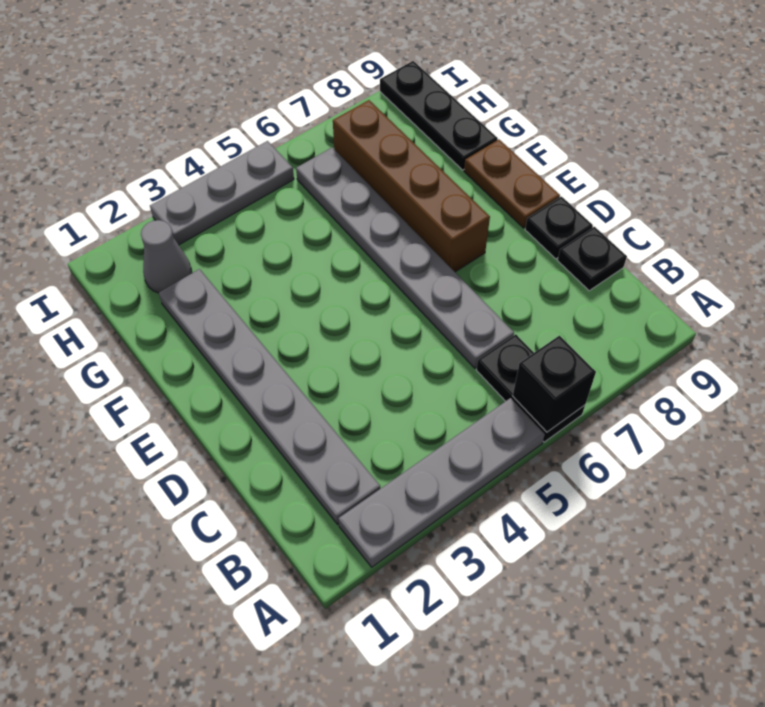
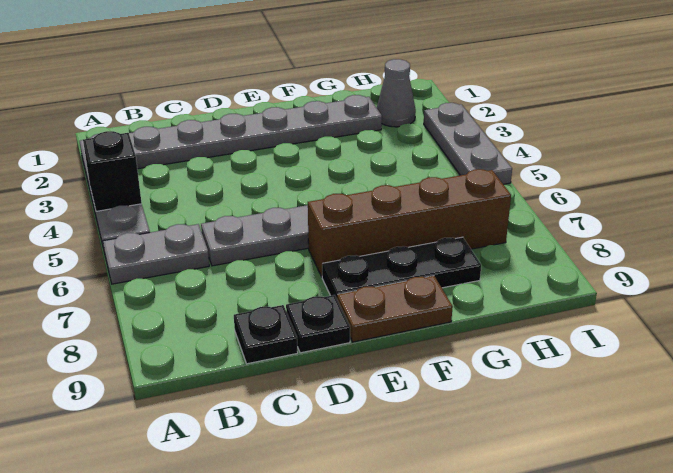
black 1x2 plate [476,334,585,442] -> grey 1x2 plate [103,224,209,284]
black 1x1 brick [513,336,596,432] -> black 1x1 brick moved to [83,131,142,211]
black 1x3 plate [380,61,498,170] -> black 1x3 plate moved to [322,237,481,298]

